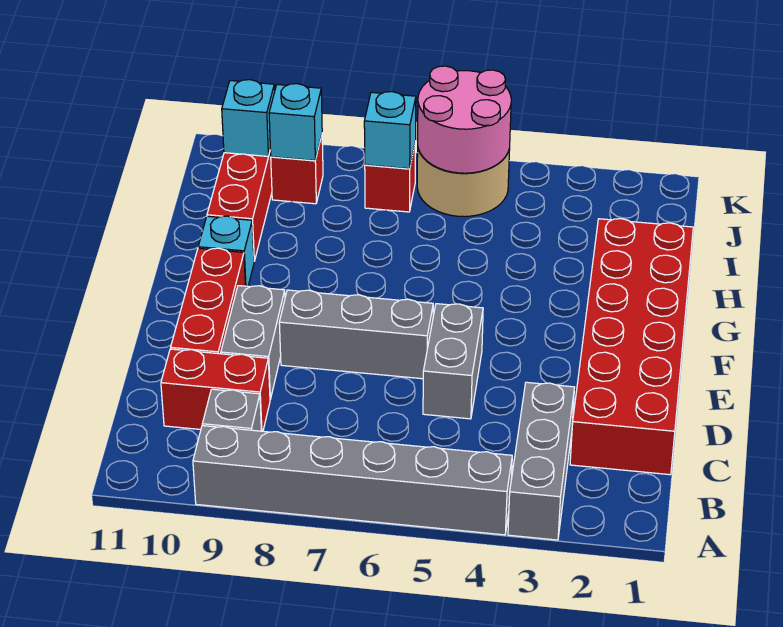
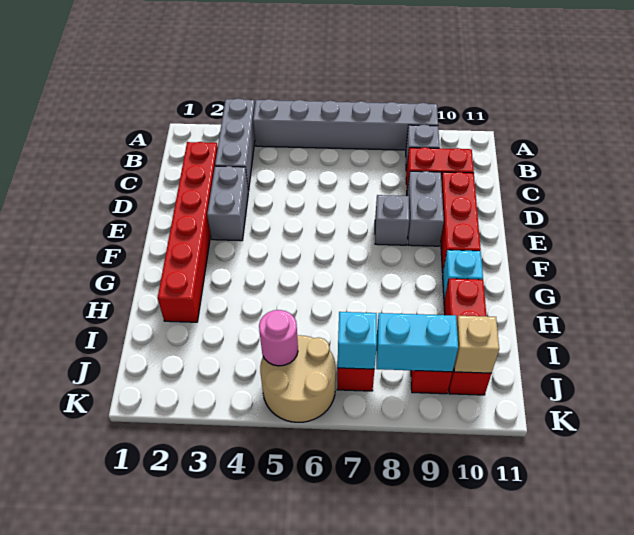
red 2x6 brick [570,219,693,475] -> red 1x6 brick [158,142,218,322]
grey 1x2 brick [423,304,483,419] -> grey 1x2 brick moved to [207,166,248,241]
grey 1x3 brick [279,290,433,379] -> grey 1x1 brick [375,195,409,245]
pink 2x2 round brick [418,66,511,173] -> pink 1x1 round brick [259,310,298,366]
cyan 1x1 brick [269,84,322,161] -> cyan 1x2 brick [376,313,458,372]
cyan 1x1 brick [222,80,275,156] -> tan 1x1 brick [454,316,499,373]

